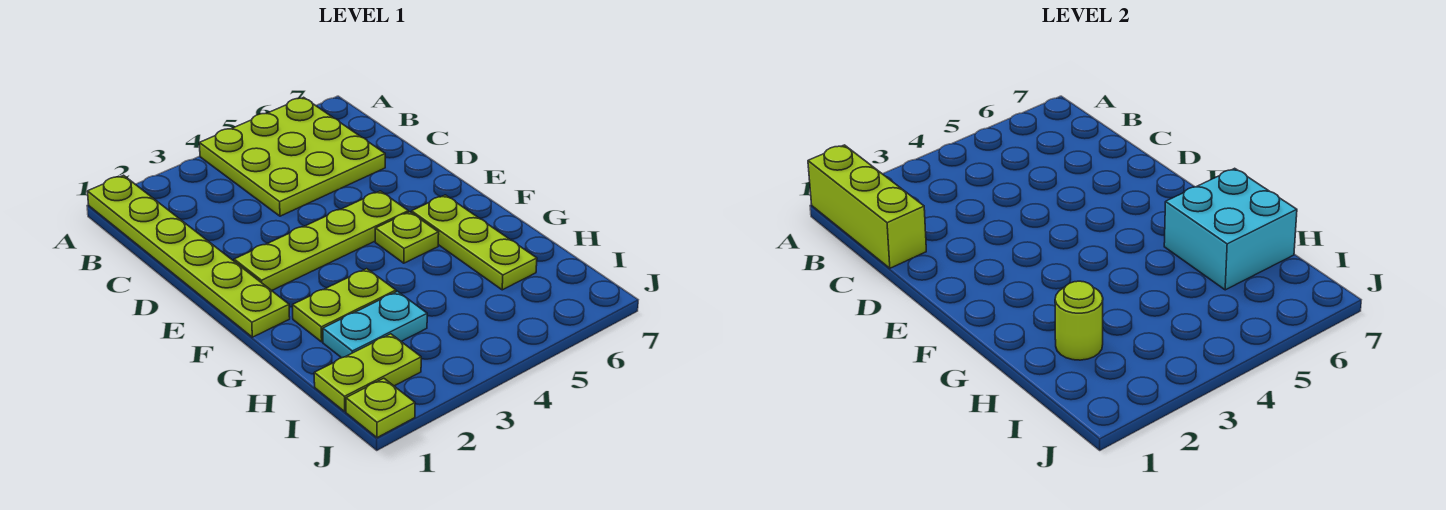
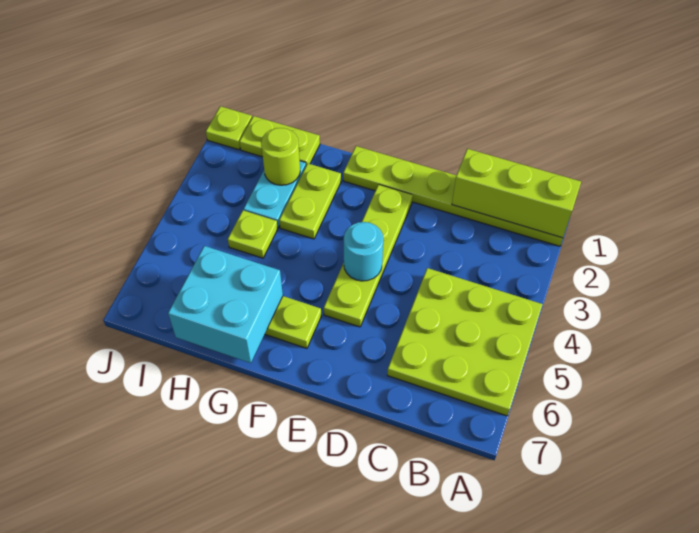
none -> cyan 1x1 round brick [344,222,383,281]
lime 1x1 plate [375,212,439,263] -> lime 1x1 plate moved to [228,210,278,258]
lime 1x2 plate [314,334,421,411] -> lime 1x2 plate turned to [239,116,320,165]

